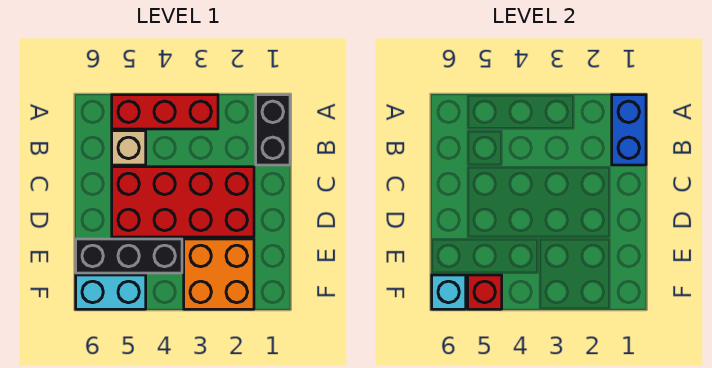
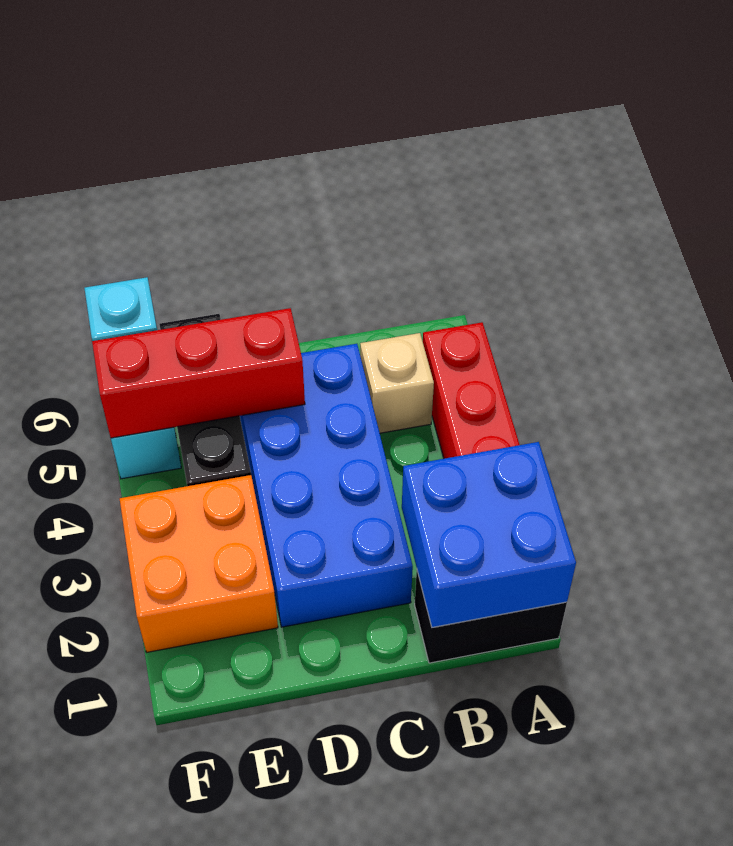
blue 1x2 brick [612,95,646,165] -> blue 2x2 brick [402,442,576,627]
red 2x4 brick [112,167,254,237] -> blue 2x4 brick [240,344,413,627]
red 1x1 brick [468,275,502,309] -> red 1x3 brick [92,308,305,438]

